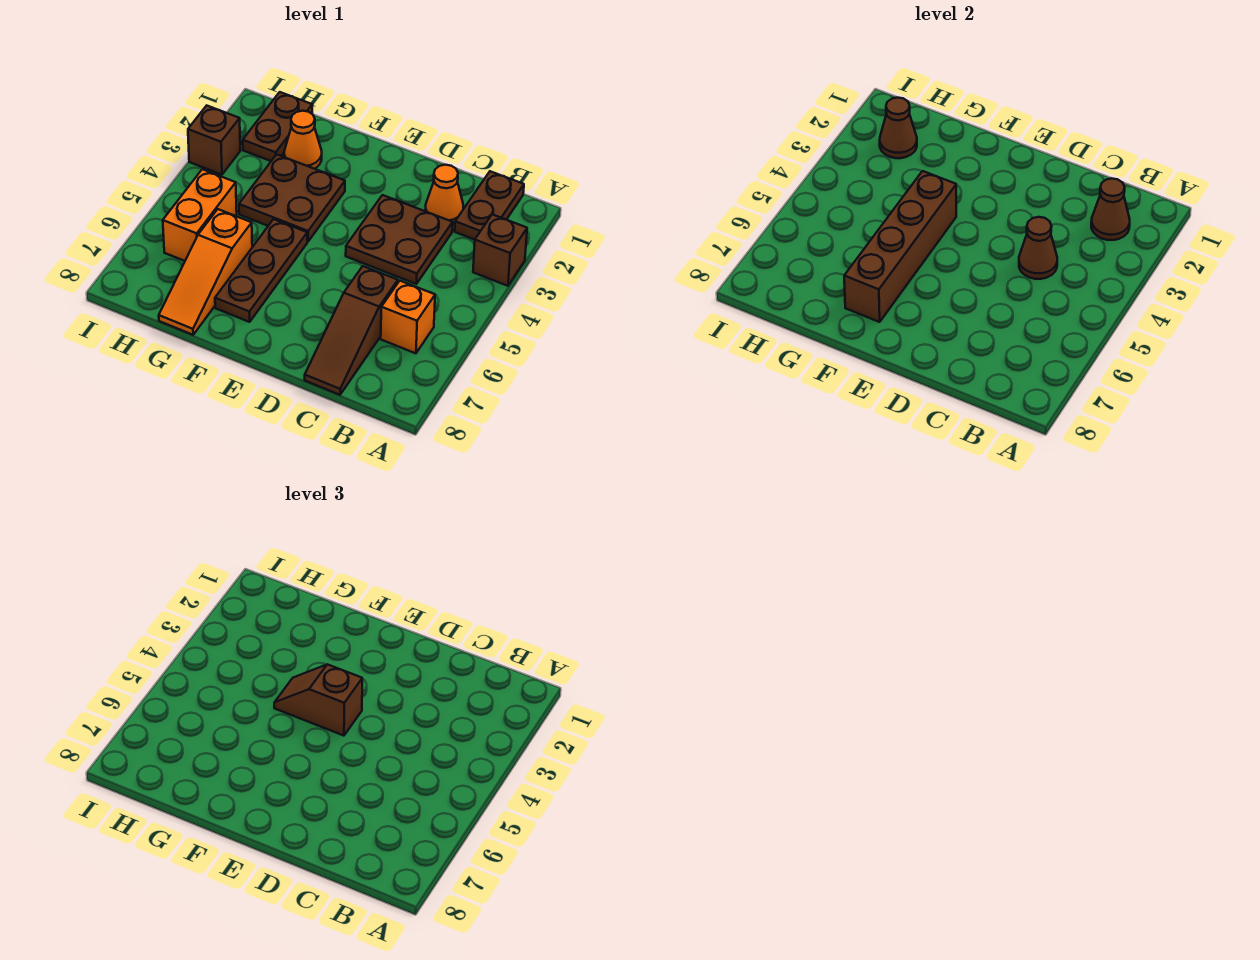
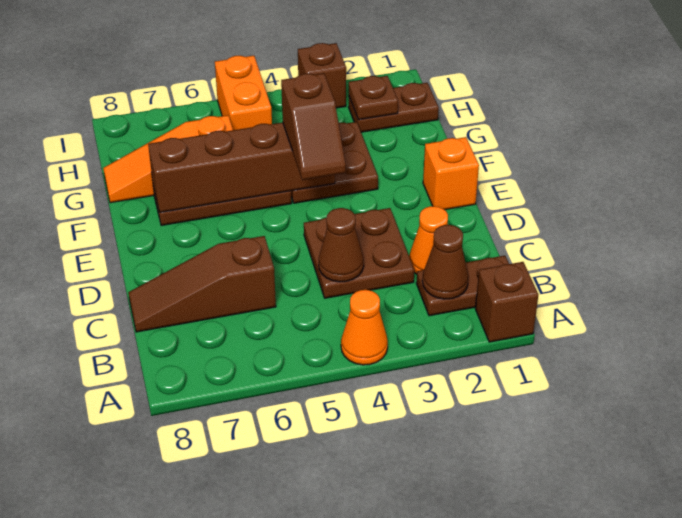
brown 1x1 brick [473,214,527,286] -> brown 1x1 brick moved to [475,262,538,342]
orange 1x1 brick [381,281,435,353] -> orange 1x1 brick moved to [423,137,479,210]
brown 1x2 slope [274,664,362,736] -> brown 1x2 slope turned to [281,73,346,180]
orange 1x1 cone [284,111,322,169] -> orange 1x1 cone moved to [341,290,388,365]
brown 1x1 cone [880,98,917,158] -> brown 1x1 plate [349,76,398,120]
orange 1x2 brick [163,169,237,261] -> orange 1x2 brick turned to [215,56,272,130]

